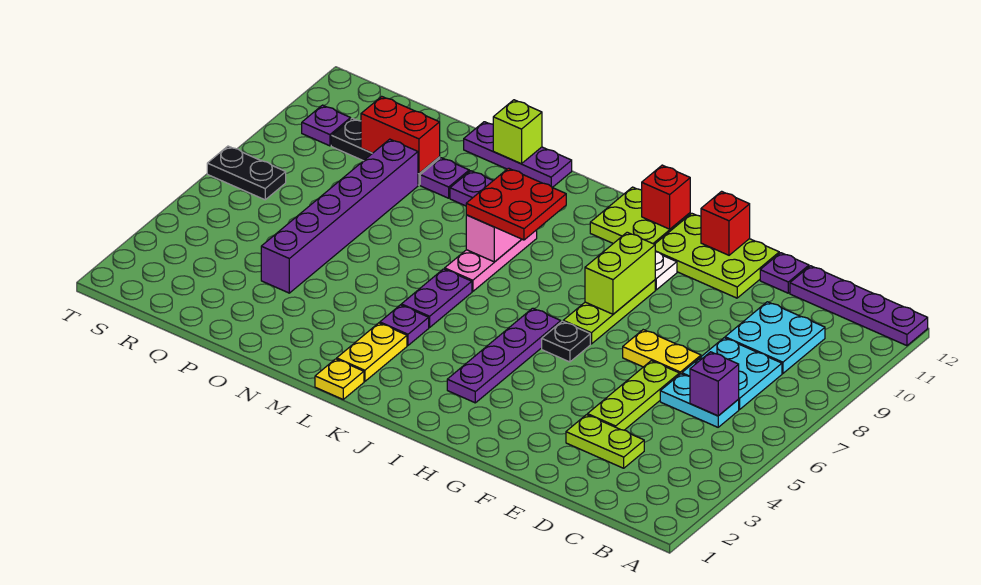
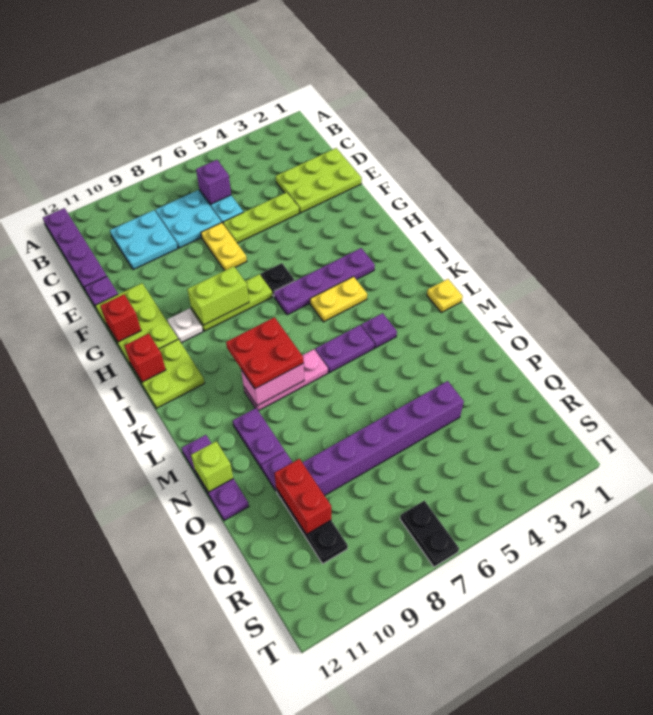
lime 1x2 plate [566,415,644,468] -> lime 2x3 plate [276,148,362,213]
yellow 1x2 plate [337,323,407,382] -> yellow 1x2 plate moved to [310,277,367,322]
purple 1x1 plate [302,105,351,146] -> none

